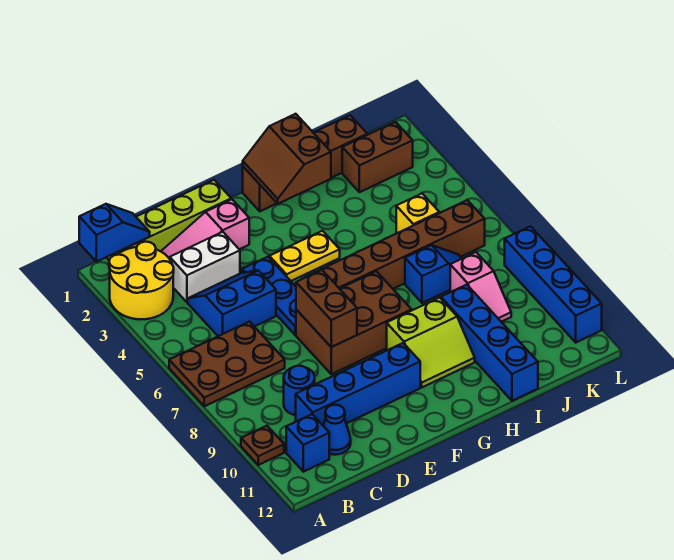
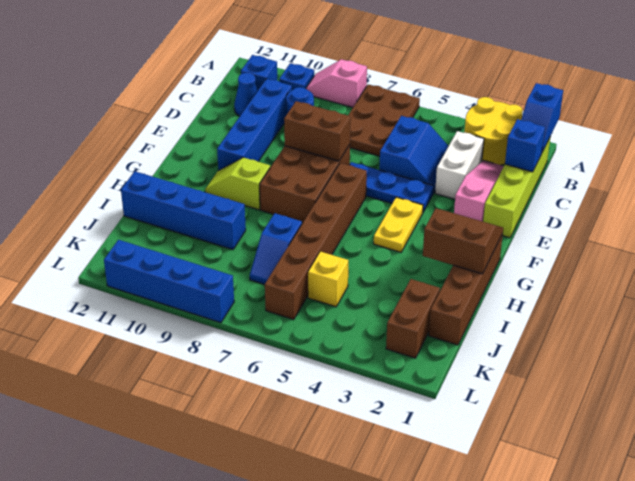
brown 1x1 plate [241,426,284,465] -> blue 1x1 plate [279,63,314,90]
none -> blue 1x1 brick [505,119,545,172]
lime 2x2 slope [387,298,475,387] -> lime 1x2 slope [205,157,270,210]
pink 1x2 slope [450,252,511,322] -> pink 1x2 slope moved to [306,59,367,107]

